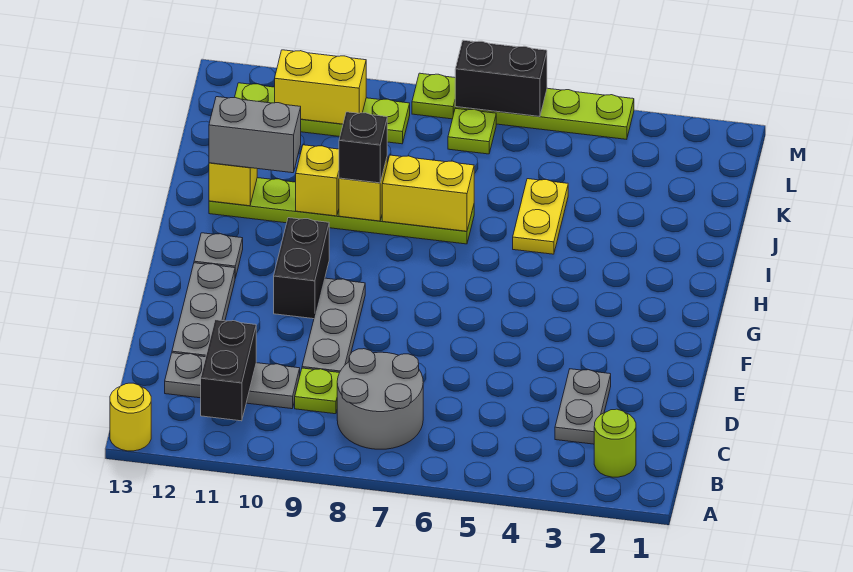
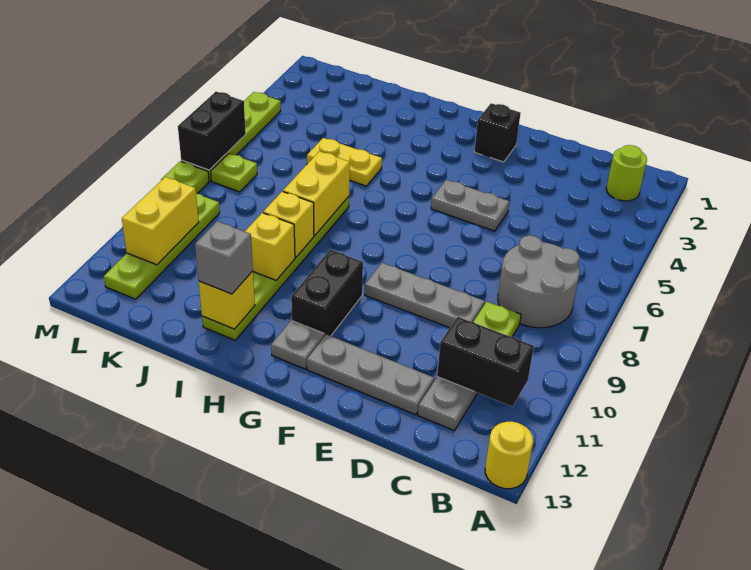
grey 1x2 plate [555,369,611,444] -> grey 1x2 plate moved to [431,180,509,231]
black 1x2 brick [274,218,329,319] -> black 1x2 brick turned to [291,250,363,336]
black 1x1 brick [339,112,387,183] -> black 1x1 brick moved to [474,103,521,162]
grey 1x2 brick [209,97,301,173] -> grey 1x1 brick [195,221,253,294]

